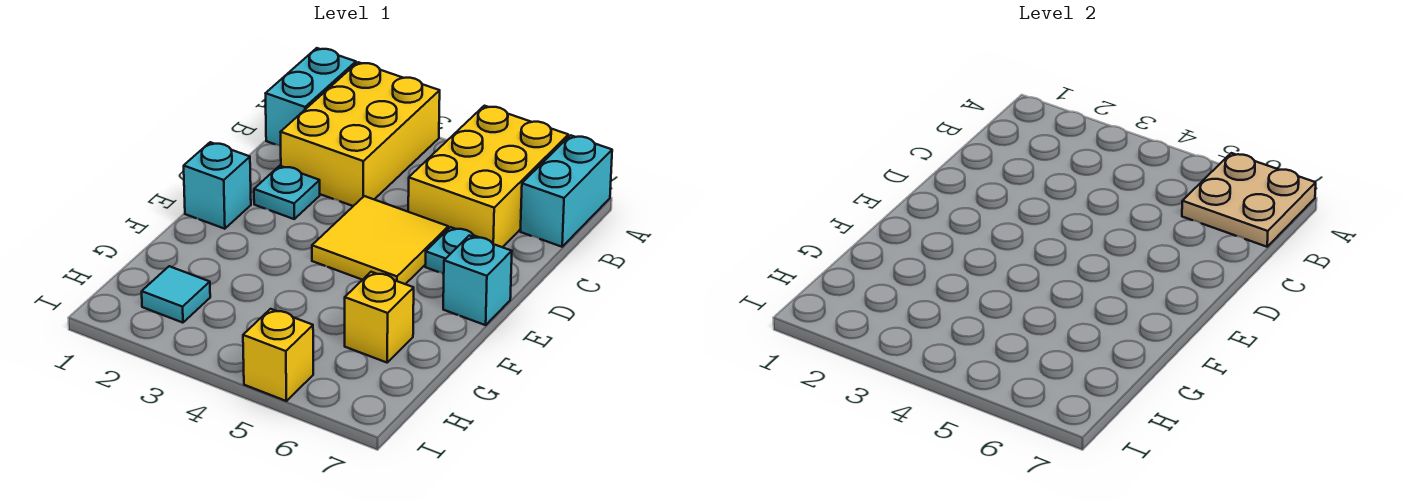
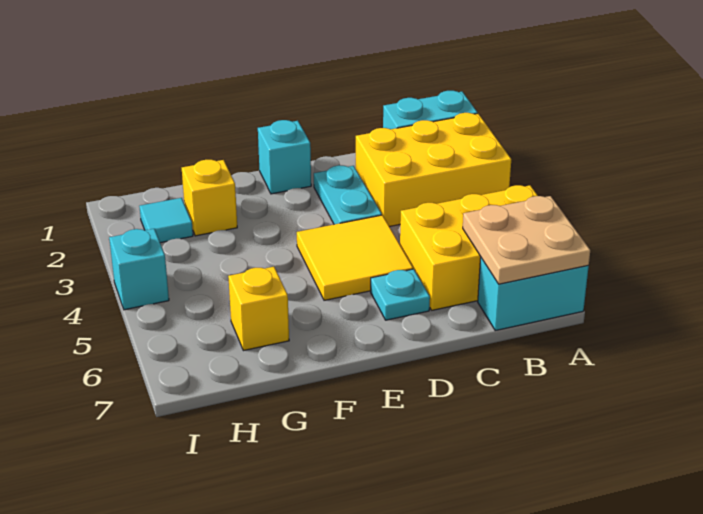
cyan 1x1 plate [254,166,320,219] -> cyan 1x2 plate [314,165,382,224]
cyan 1x1 brick [443,236,512,325] -> cyan 1x1 brick moved to [109,229,169,310]
yellow 1x1 brick [243,309,313,401] -> yellow 1x1 brick moved to [182,160,237,236]

